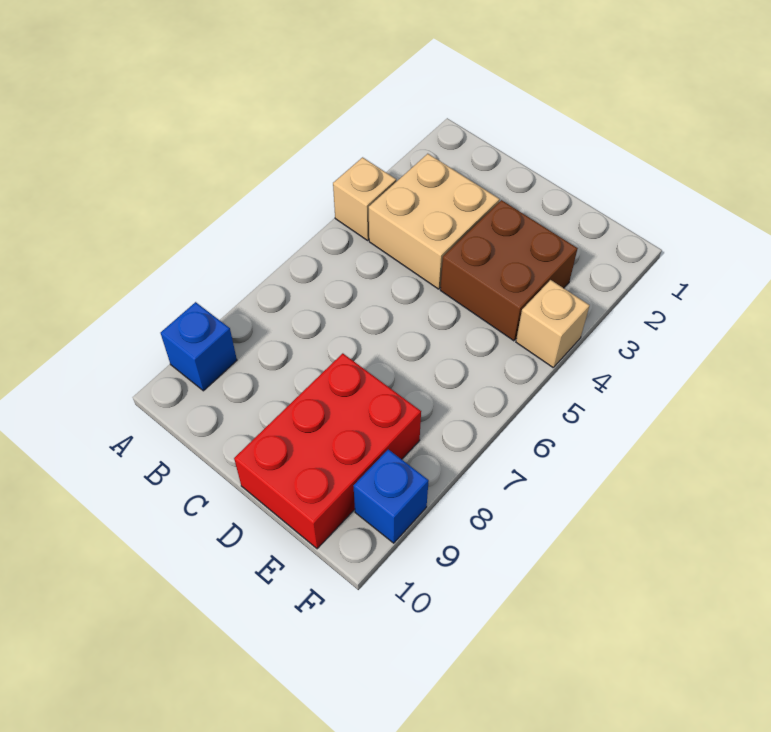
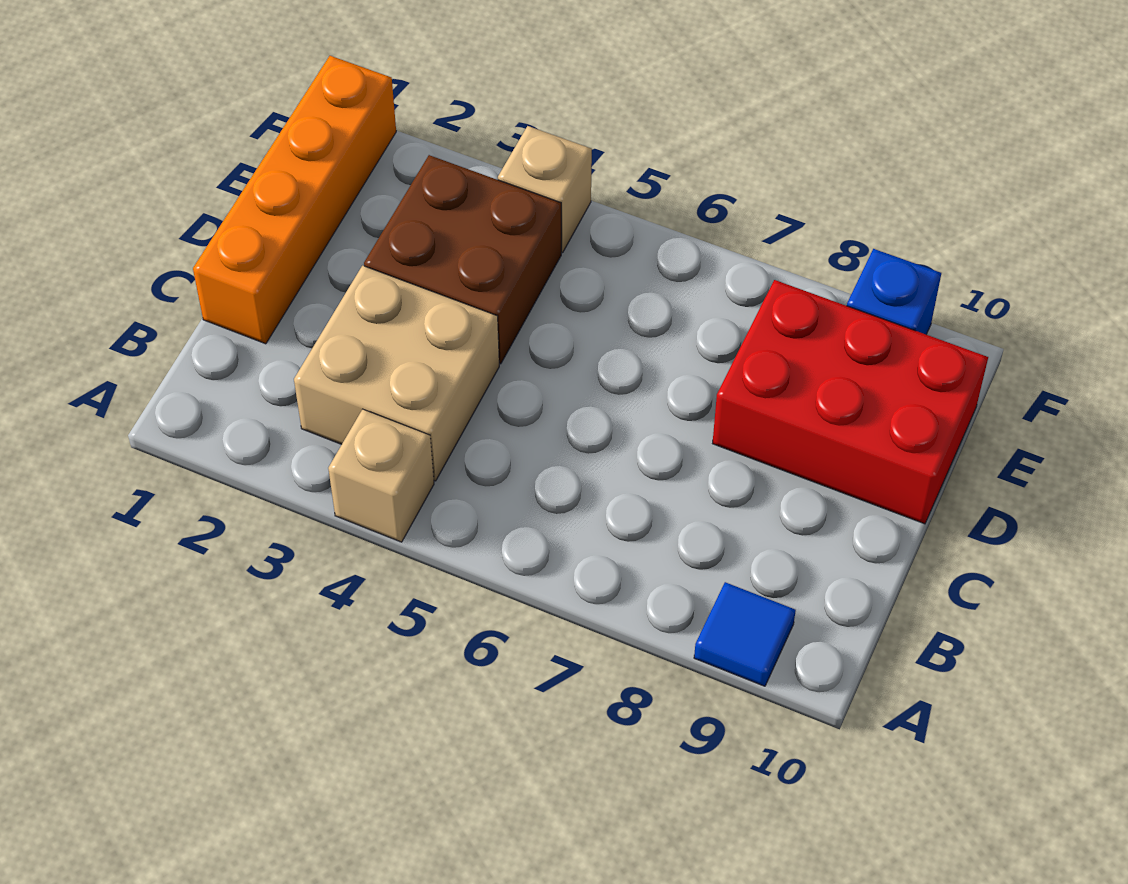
blue 1x1 brick [161,302,237,391] -> blue 1x1 tile [694,582,796,686]
none -> orange 1x4 brick [193,56,396,344]

